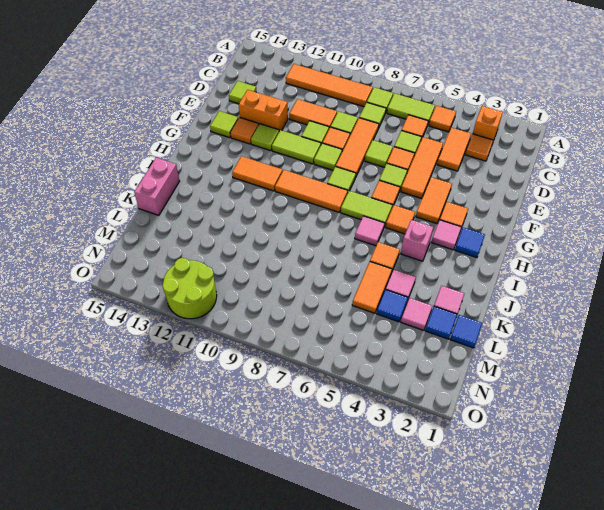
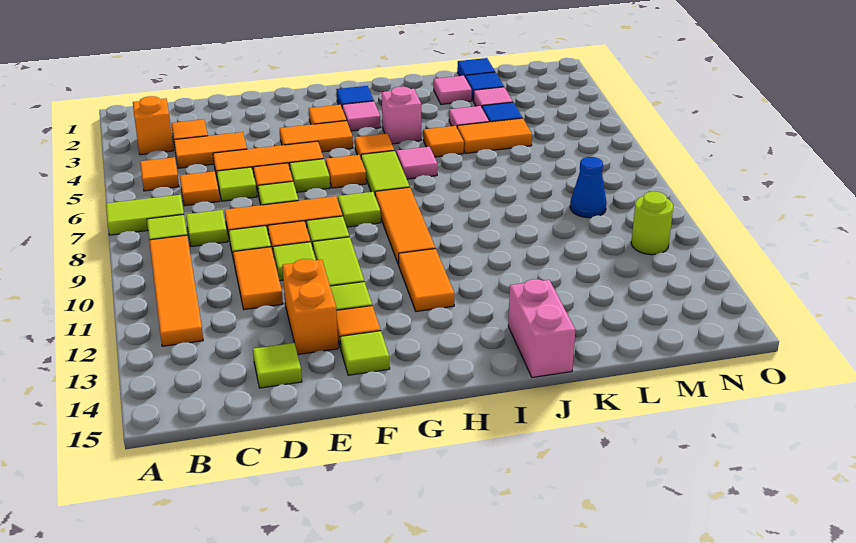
lime 1x2 tile [387,93,435,124] -> lime 1x2 tile turned to [106,195,184,235]
pink 1x2 brick [134,158,180,215] -> pink 1x2 brick turned to [508,279,575,377]
none -> blue 1x1 cone [570,157,607,218]
lime 2x2 round brick [163,258,217,319] -> lime 1x1 round brick [631,192,673,255]

